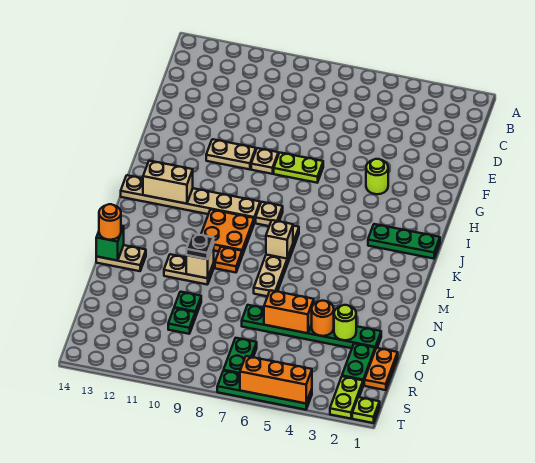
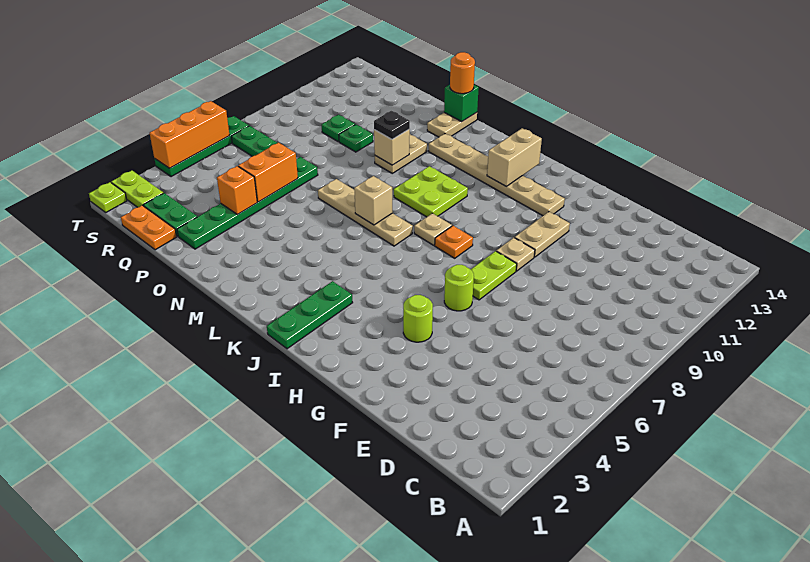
tan 1x6 plate [121,175,260,223] -> tan 1x6 plate turned to [429,134,565,216]
orange 2x2 plate [201,209,254,255] -> lime 2x2 plate [394,166,468,217]
orange 1x1 plate [215,247,242,273] -> orange 1x1 plate moved to [435,226,473,258]
lime 1x1 round brick [334,305,356,340] -> lime 1x1 round brick moved to [444,265,474,311]
orange 1x1 round brick [312,301,334,336] -> orange 1x1 brick [217,166,257,215]

